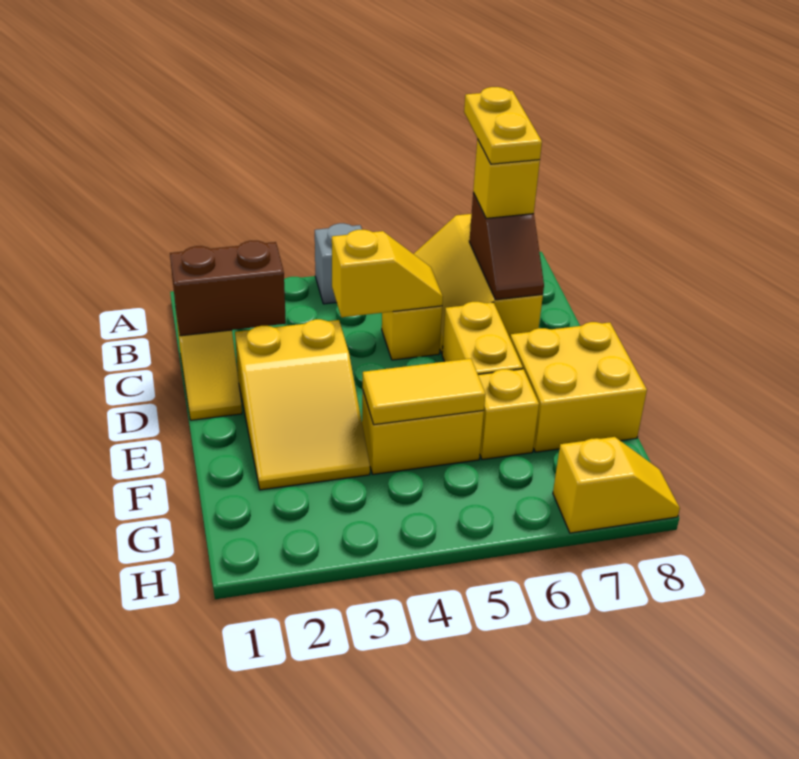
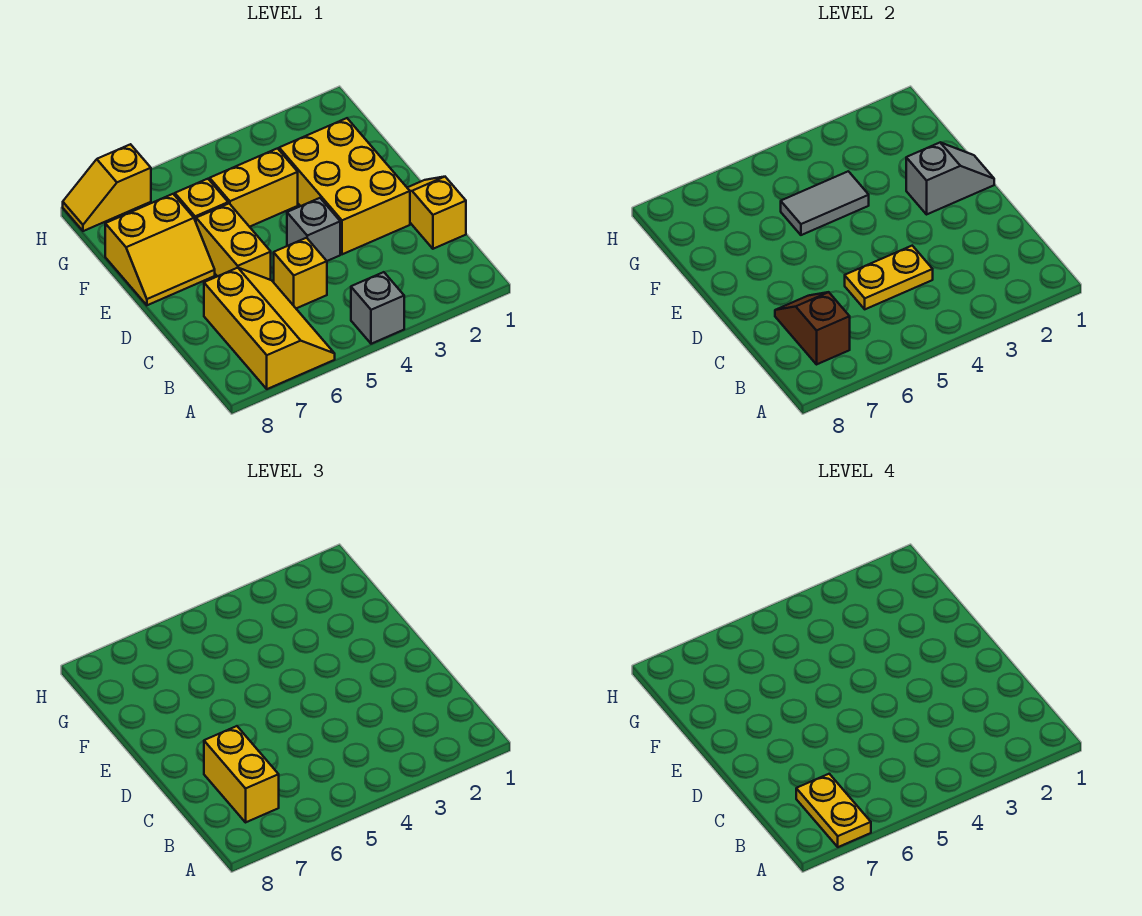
yellow 1x1 brick [473,139,540,218] -> yellow 1x2 brick [204,726,279,822]
brown 1x2 brick [170,241,286,336] -> none
yellow 1x2 slope [332,230,443,317] -> yellow 1x2 plate [845,246,933,309]
yellow 2x3 slope [235,319,370,490] -> yellow 2x3 brick [279,118,410,254]
none -> grey 1x1 brick [287,198,340,261]
none -> grey 1x2 slope [906,143,994,214]
yellow 2x2 brick [510,322,647,452] -> yellow 2x2 slope [105,194,215,305]
yellow 1x2 tile [363,359,485,425] -> grey 1x2 tile [781,171,869,235]

